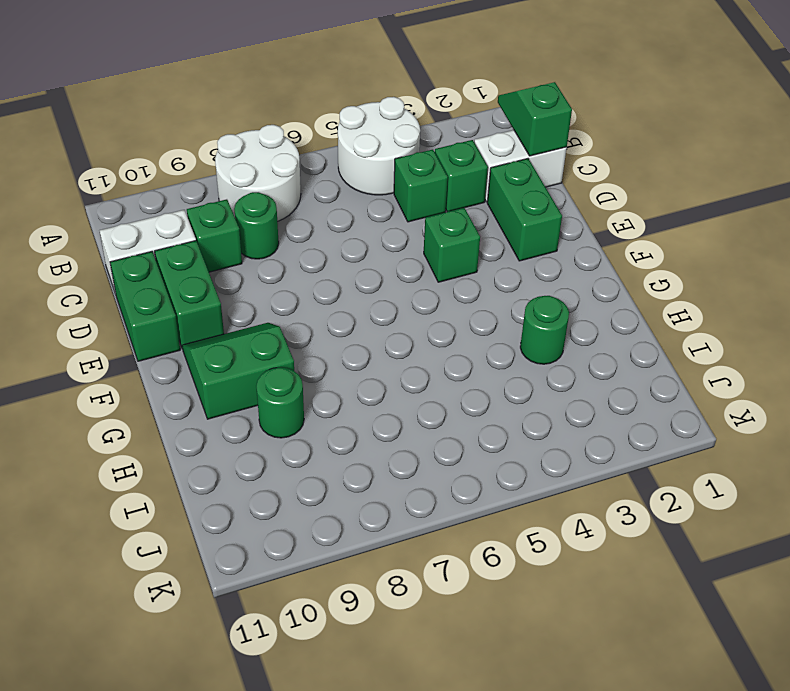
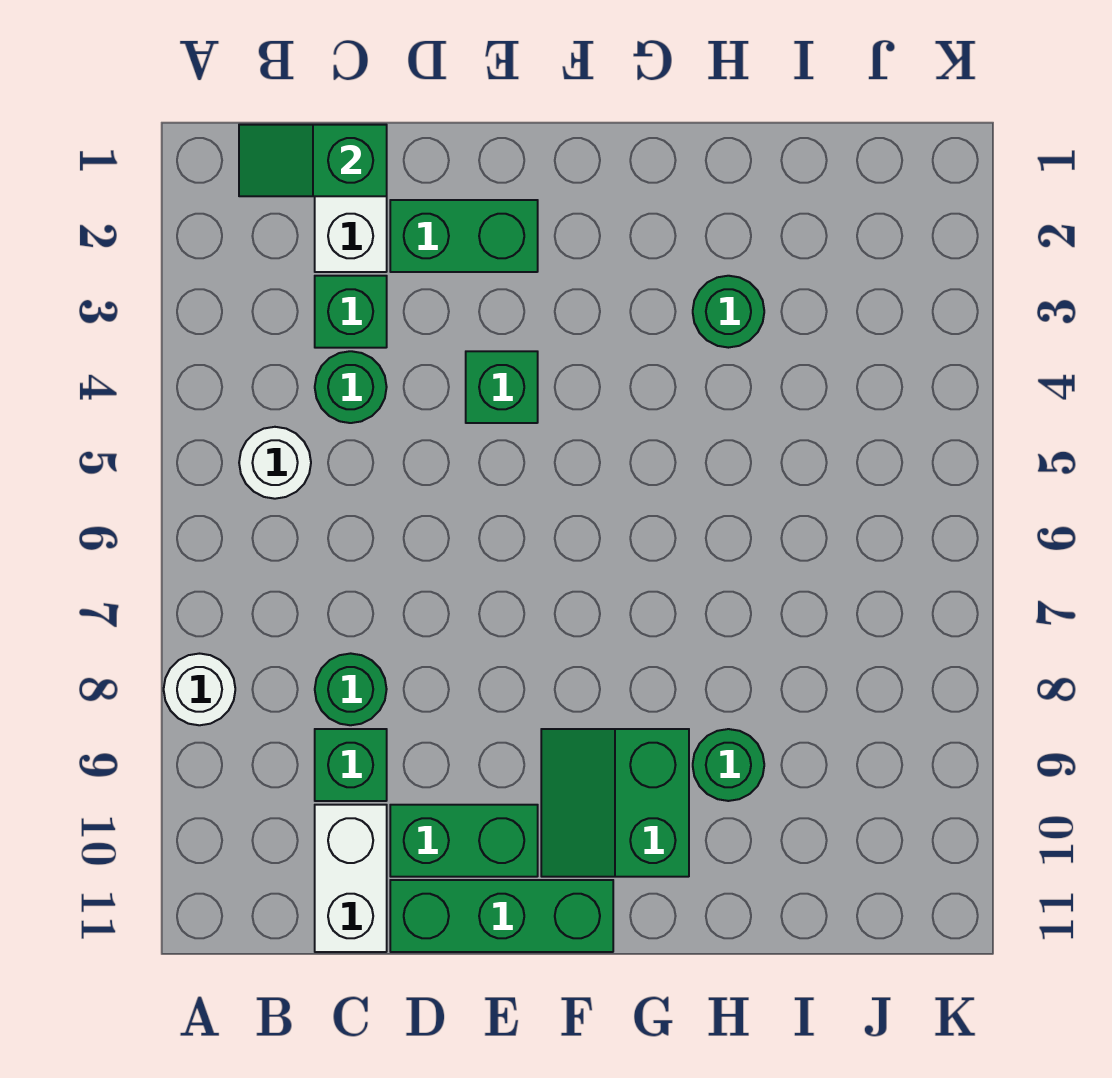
white 2x2 round brick [338,97,420,195] -> white 1x1 round brick [239,427,311,499]
white 2x2 round brick [215,125,301,222] -> white 1x1 round brick [164,654,235,725]
green 1x1 brick [394,150,448,222] -> green 1x1 round brick [315,351,387,423]
green 1x2 brick [110,252,180,361] -> green 1x3 brick [390,880,613,952]

